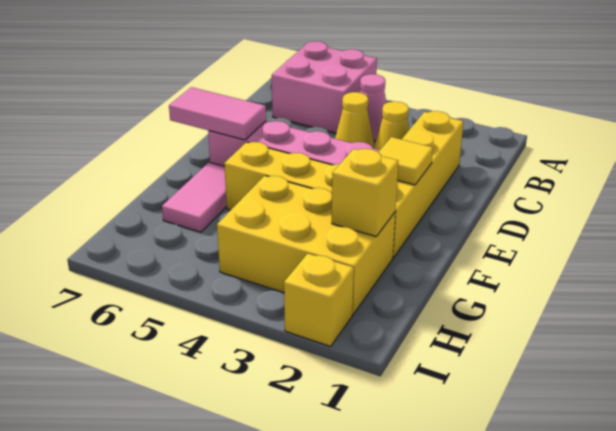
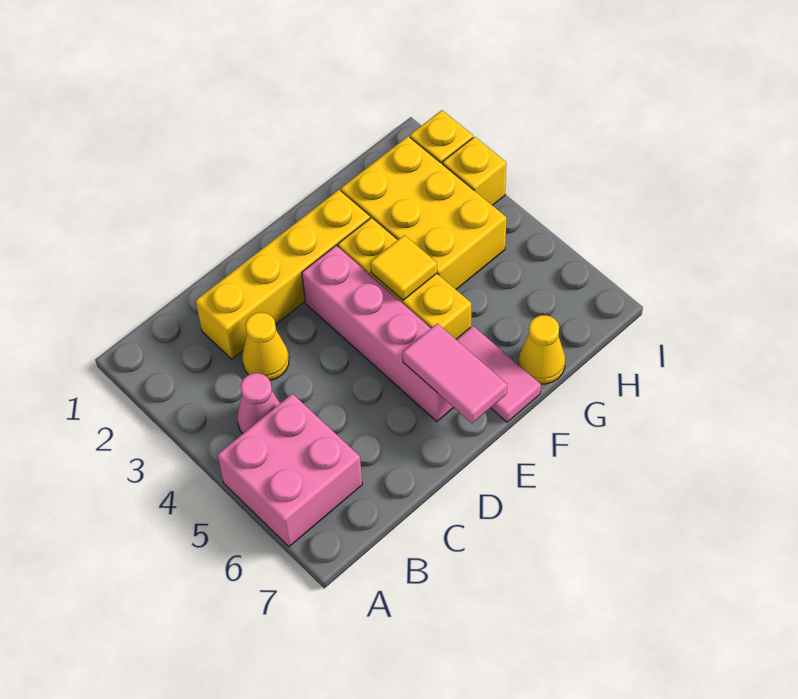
yellow 1x1 cone [335,92,374,149] -> yellow 1x1 cone moved to [519,315,565,384]
yellow 1x1 tile [379,137,433,185] -> yellow 1x1 tile moved to [370,235,437,300]
pink 1x2 tile [162,162,227,232] -> pink 1x2 tile turned to [456,326,541,422]
yellow 1x1 brick [332,149,398,236] -> yellow 1x1 brick moved to [443,137,506,205]

